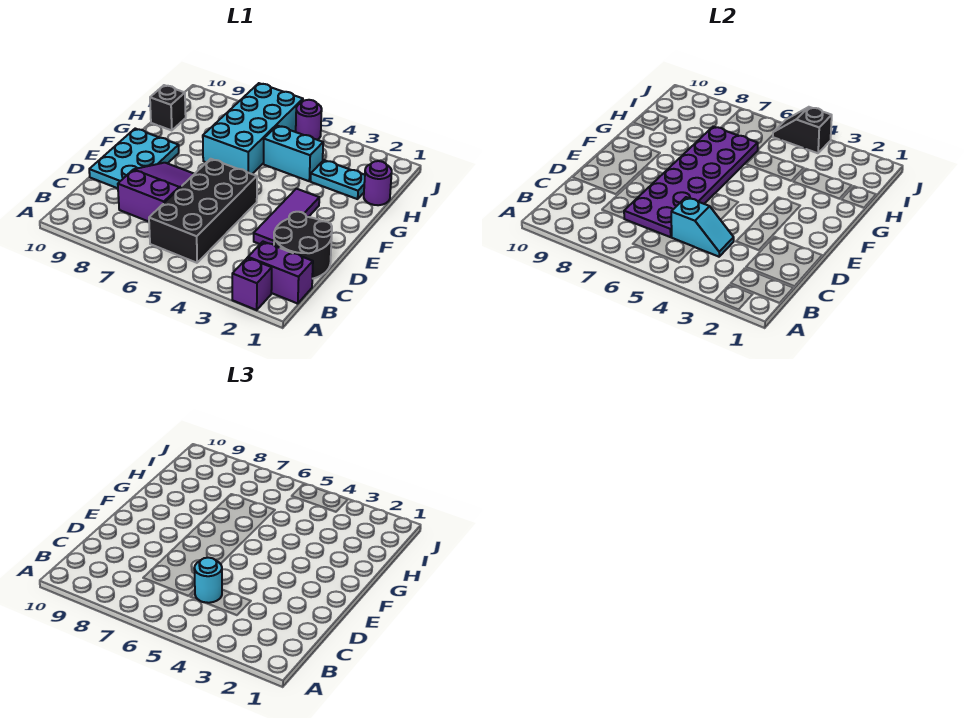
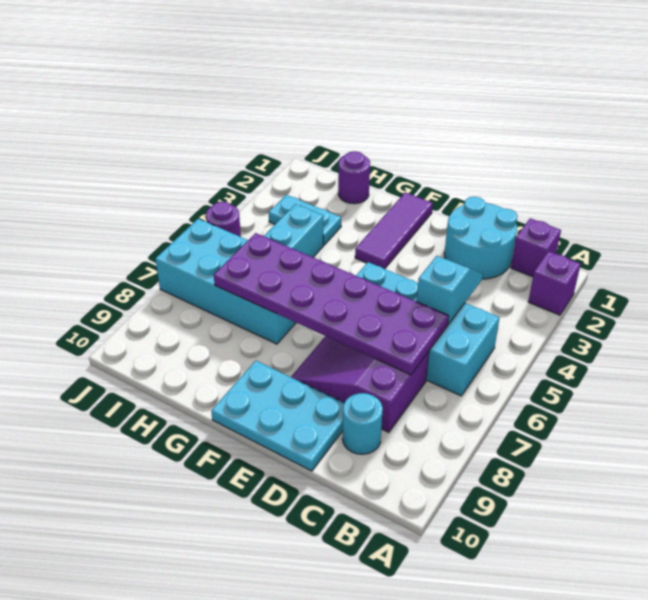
purple 1x2 brick [248,242,313,304] -> purple 1x1 brick [511,218,561,277]
black 2x4 brick [149,159,257,263] -> cyan 2x4 brick [356,262,500,396]
black 2x2 round brick [274,212,332,279] -> cyan 2x2 round brick [444,197,518,279]
cyan 1x1 round brick [194,558,222,603] -> cyan 1x1 round brick moved to [342,393,383,454]
purple 1x3 tile [254,189,319,245] -> purple 1x3 tile turned to [355,192,433,269]
cyan 1x2 plate [311,160,365,199] -> cyan 1x2 plate turned to [269,195,341,245]
black 1x1 brick [150,85,186,130] -> none
black 1x2 slope [773,107,832,153] -> none

